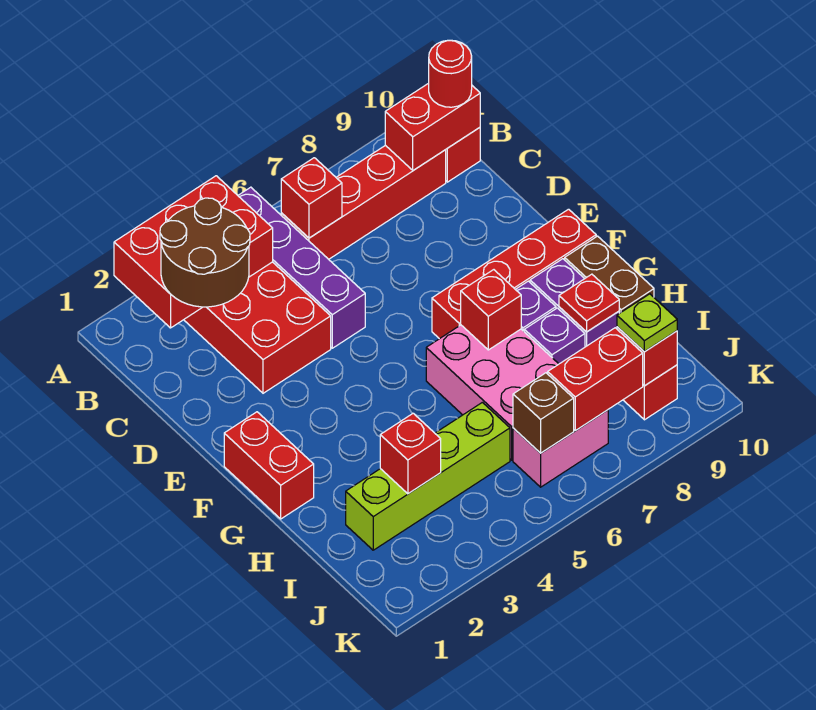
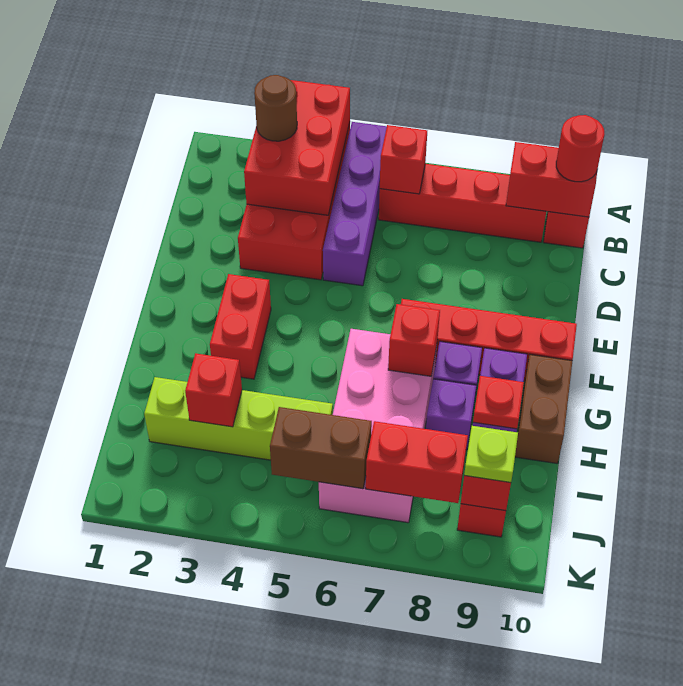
red 2x3 brick [114,176,273,328] -> red 2x3 brick turned to [244,80,350,215]
brown 2x2 round brick [160,198,250,307] -> brown 1x1 round brick [254,75,297,141]
red 1x2 brick [224,412,314,519] -> red 1x2 brick moved to [210,274,271,379]
brown 1x1 brick [513,373,574,453] -> brown 1x2 brick [270,407,372,489]

